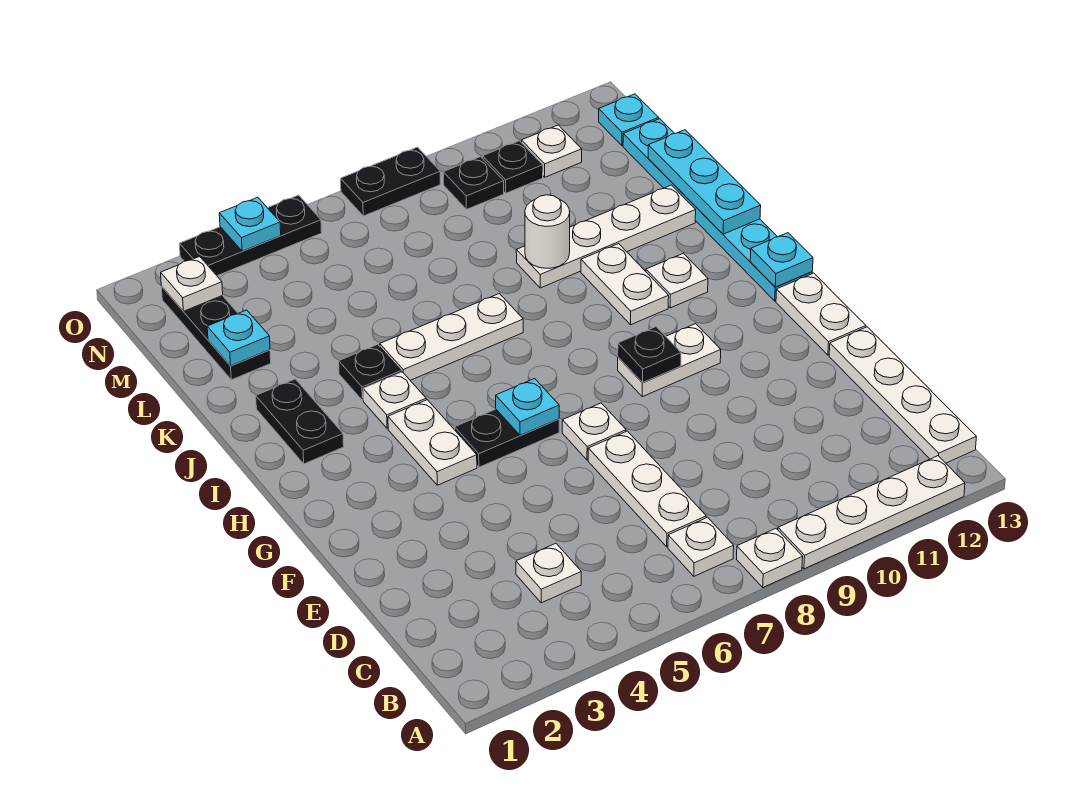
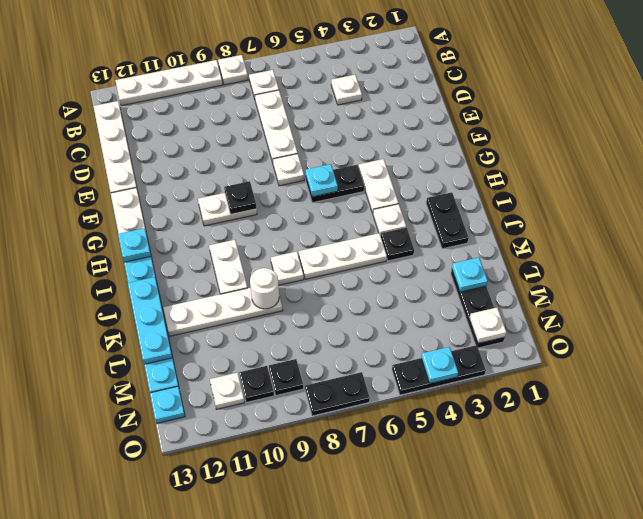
white 1x1 plate [646,253,708,308] -> white 1x1 plate moved to [271,251,304,285]

